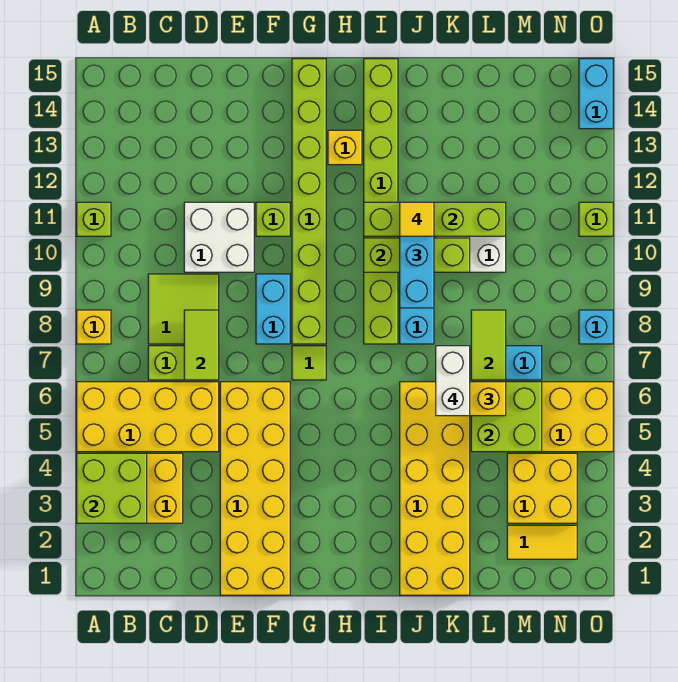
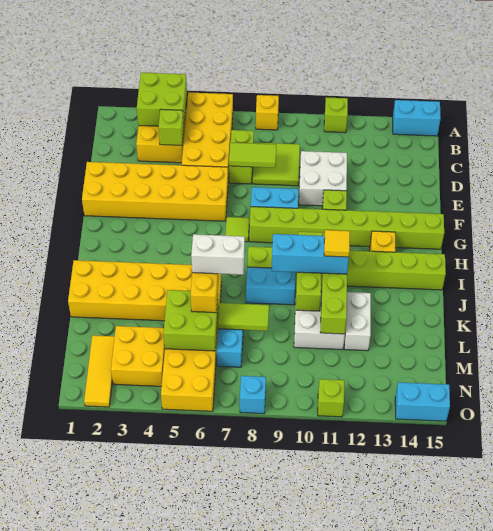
none -> cyan 1x2 brick [393,100,441,136]
none -> lime 1x1 brick [158,109,184,146]
none -> white 1x2 brick [344,292,371,351]
yellow 1x2 tile [507,525,577,559] -> yellow 1x3 tile [84,335,115,407]

